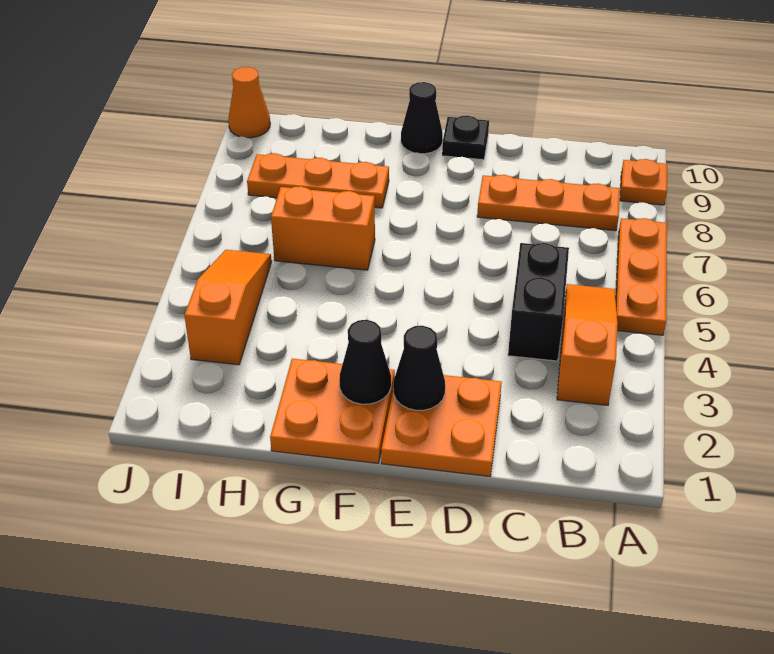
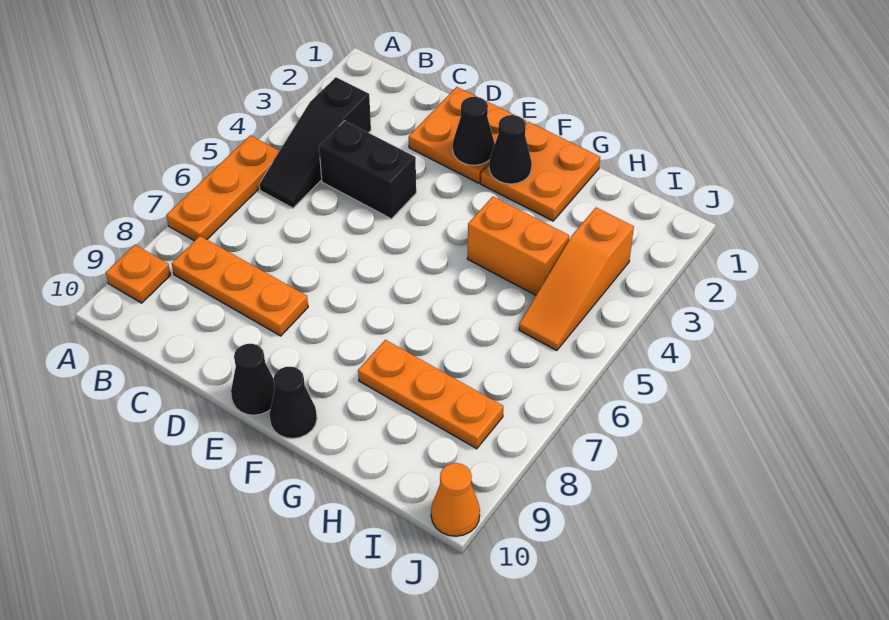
orange 1x3 slope [557,284,618,405] -> black 1x3 slope [259,77,371,208]
black 1x2 brick [508,243,569,361] -> black 1x2 brick turned to [319,121,416,219]
black 1x1 plate [442,116,489,160] -> black 1x1 cone [231,344,275,415]
orange 1x2 brick [271,186,375,270] -> orange 1x2 brick moved to [467,197,569,295]

